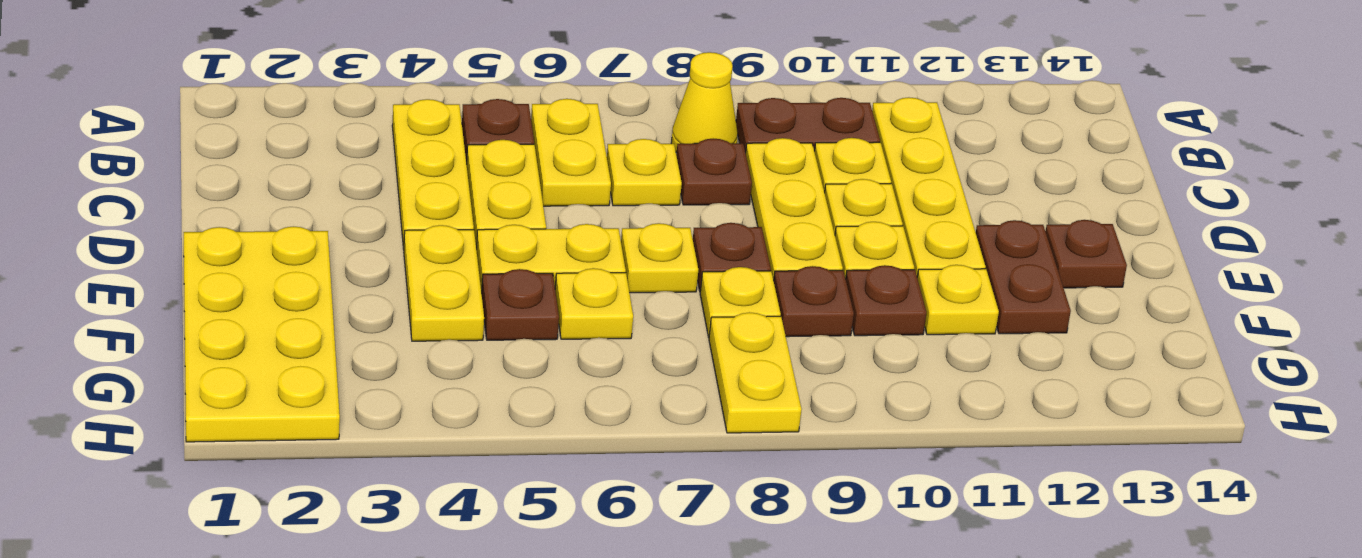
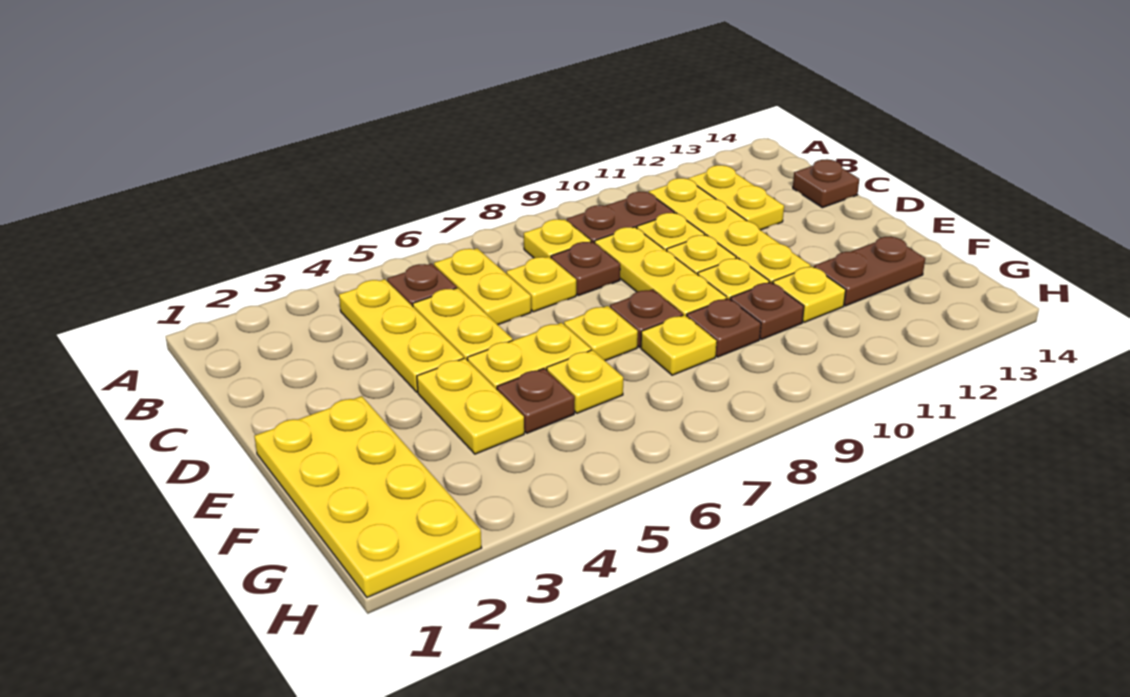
yellow 1x1 cone [671,52,738,153] -> yellow 1x1 plate [524,219,591,258]
brown 1x2 plate [976,220,1071,334] -> brown 1x2 plate turned to [814,237,925,306]
brown 1x1 plate [1045,220,1127,288] -> brown 1x1 plate moved to [793,159,859,208]
yellow 1x2 plate [709,312,802,433] -> yellow 1x2 plate moved to [688,165,784,230]

